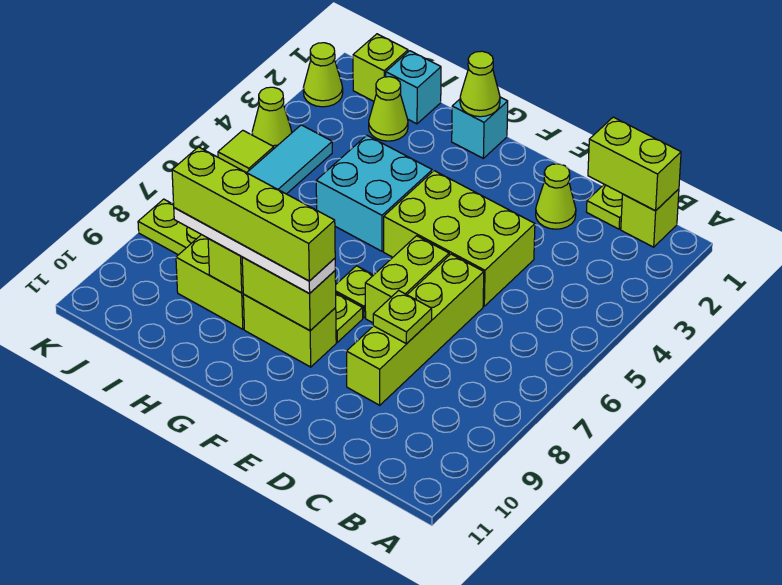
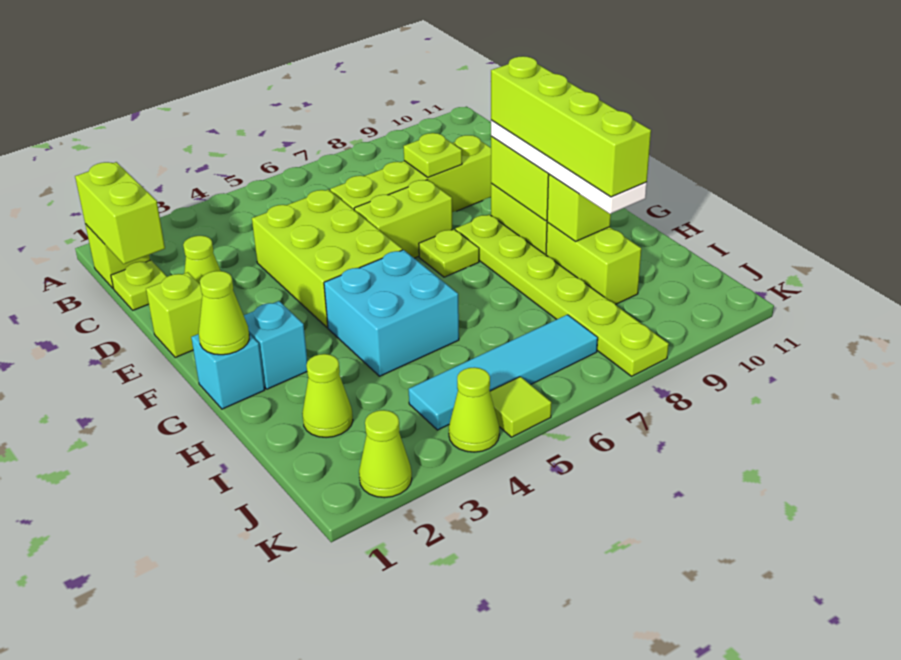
cyan 1x1 brick [386,51,441,124] -> cyan 1x1 brick moved to [244,301,307,389]
lime 1x1 brick [353,34,408,101] -> lime 1x1 brick moved to [146,272,202,357]

